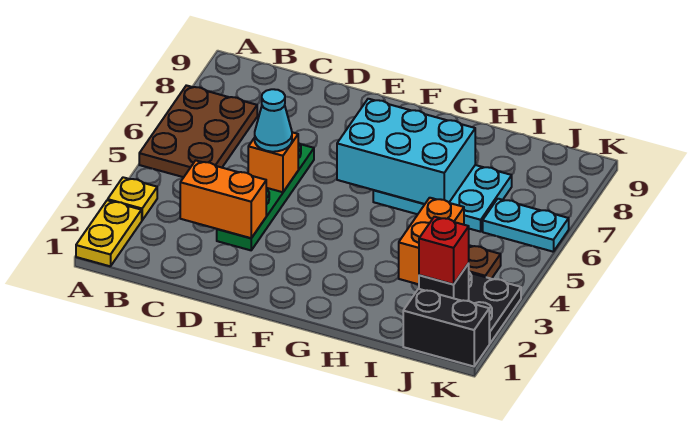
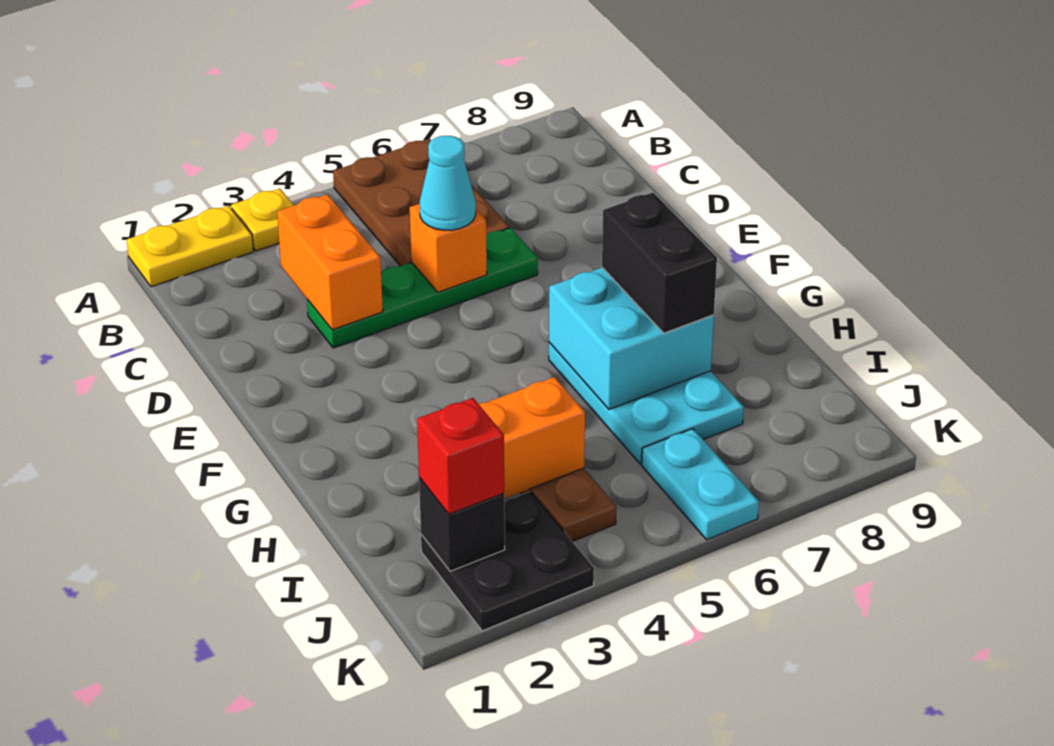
brown 2x3 plate [139,85,257,177] -> brown 2x3 plate turned to [333,139,509,266]
cyan 2x3 brick [337,99,475,204] -> cyan 2x2 brick [549,268,714,409]
black 1x2 brick [403,289,489,366] -> black 1x2 brick moved to [602,193,717,333]

